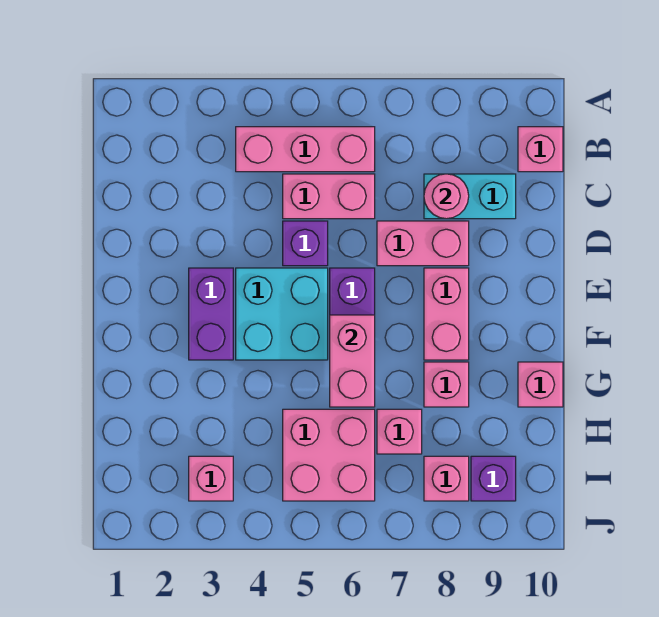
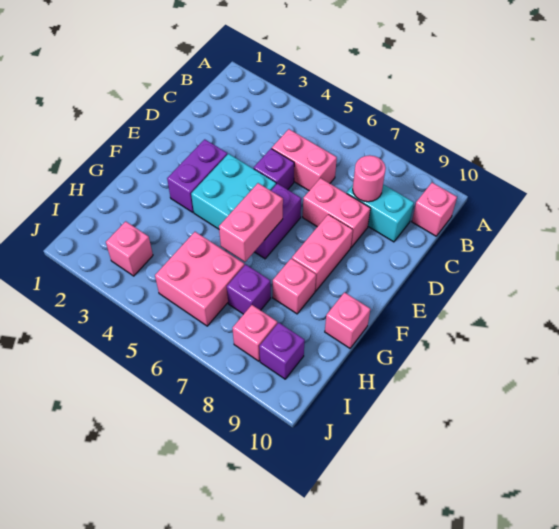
pink 1x3 brick [236,127,375,172] -> none
pink 1x1 brick [377,409,422,454] -> purple 1x1 brick [227,264,271,314]

